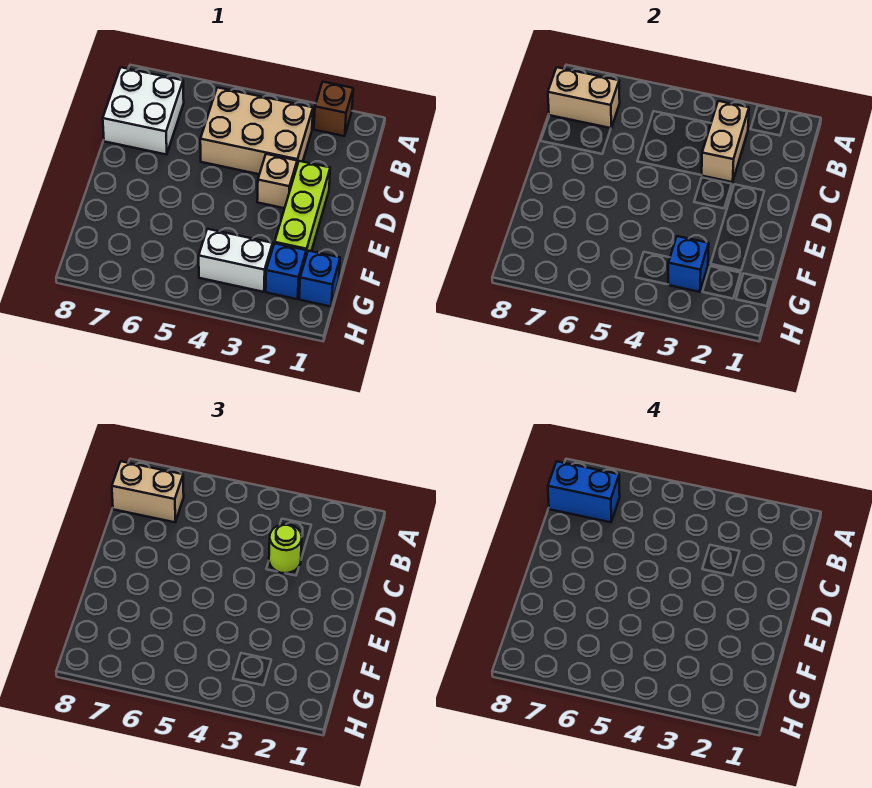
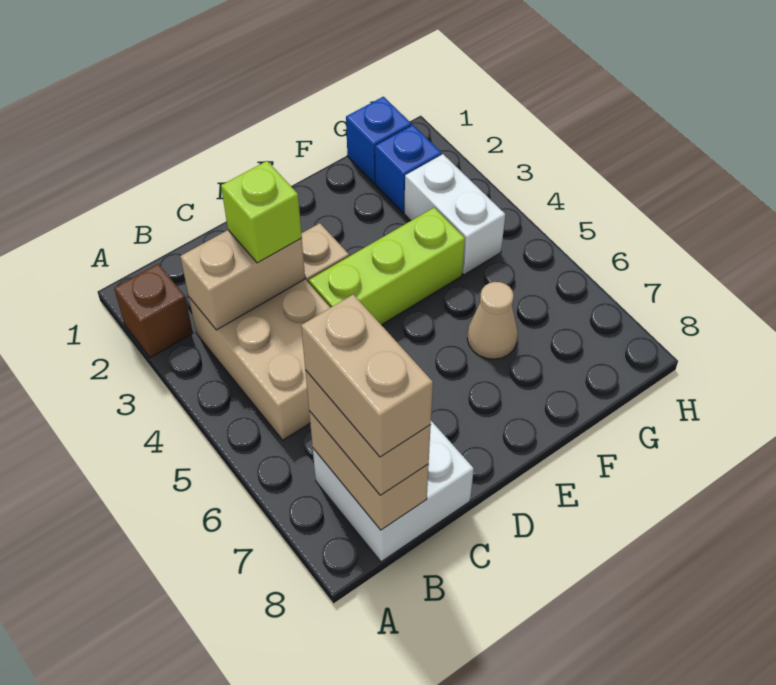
blue 1x2 brick [548,461,620,522] -> tan 1x2 brick [301,294,433,457]
lime 1x1 round brick [269,524,302,573] -> lime 1x1 brick [221,161,302,263]
lime 1x3 brick [275,161,330,255] -> lime 1x3 brick moved to [309,208,465,325]
none -> tan 1x1 cone [467,282,518,359]
blue 1x1 brick [668,236,709,292] -> none

